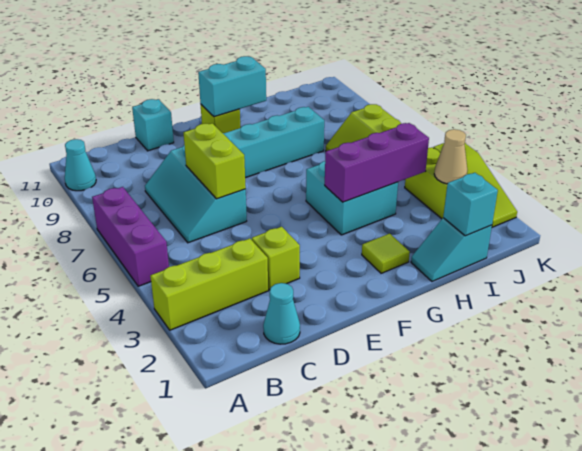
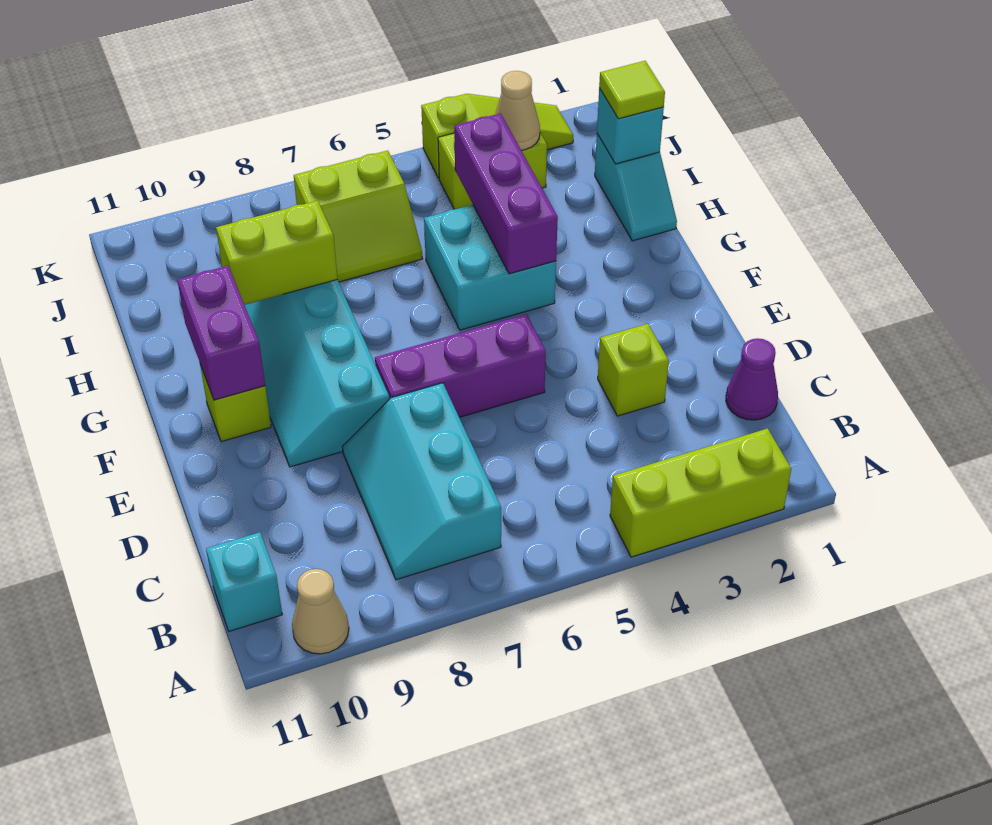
lime 1x3 brick [150,238,268,330] -> lime 1x3 brick turned to [610,428,791,557]
purple 1x3 brick [92,187,169,286] -> purple 1x3 brick moved to [375,314,546,417]
cyan 1x1 cone [65,139,96,191] -> tan 1x1 cone [292,569,349,654]
cyan 1x1 cone [263,283,300,344] -> purple 1x1 cone [726,338,778,420]
cyan 2x3 slope [145,145,247,243] -> cyan 2x3 slope turned to [342,383,501,580]
lime 1x2 brick [184,123,246,199] -> lime 1x2 brick moved to [216,201,337,305]
cyan 1x1 brick [132,99,174,151] -> cyan 1x1 brick moved to [206,532,282,631]
cyan 1x2 brick [198,56,266,117] -> purple 1x2 brick [177,266,265,400]
lime 1x1 tile [362,234,410,273] -> lime 1x1 tile moved to [599,61,665,119]

